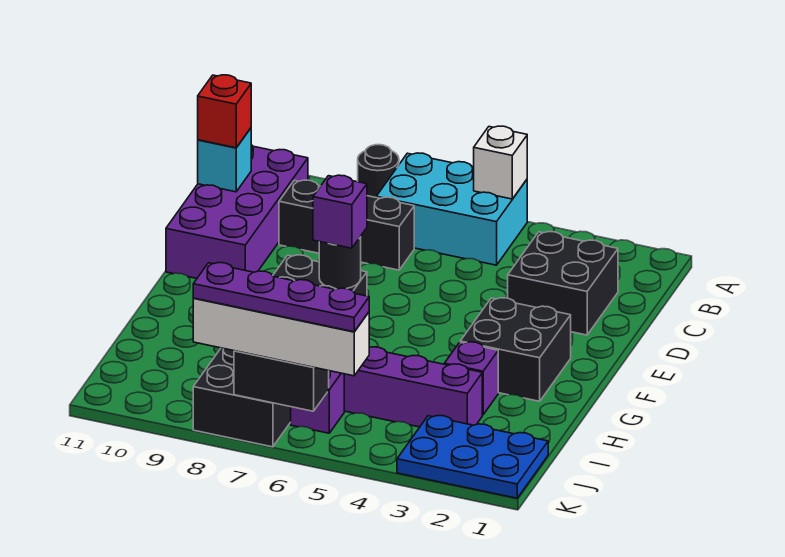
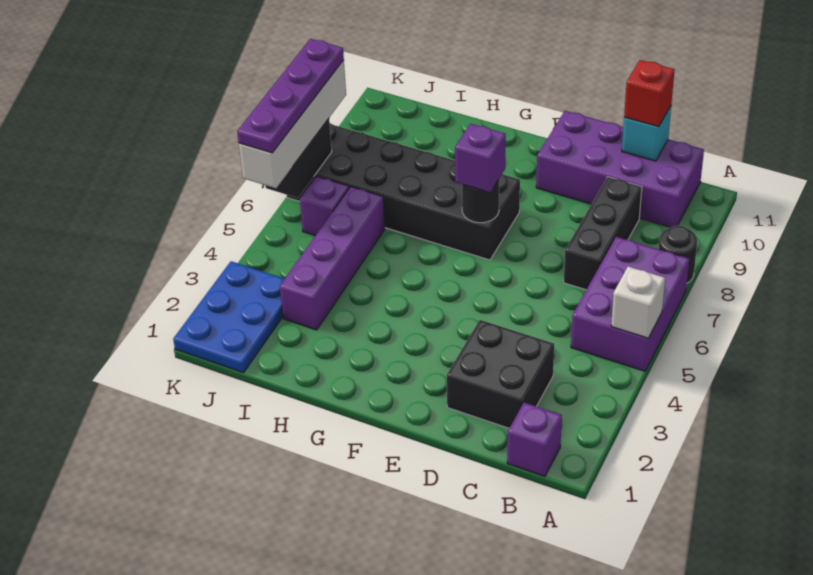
cyan 2x3 brick [376,153,527,265] -> purple 2x3 brick [571,237,689,371]
black 2x2 brick [460,298,571,401] -> none
purple 1x1 brick [444,342,498,415] -> purple 1x1 brick moved to [507,403,562,476]

